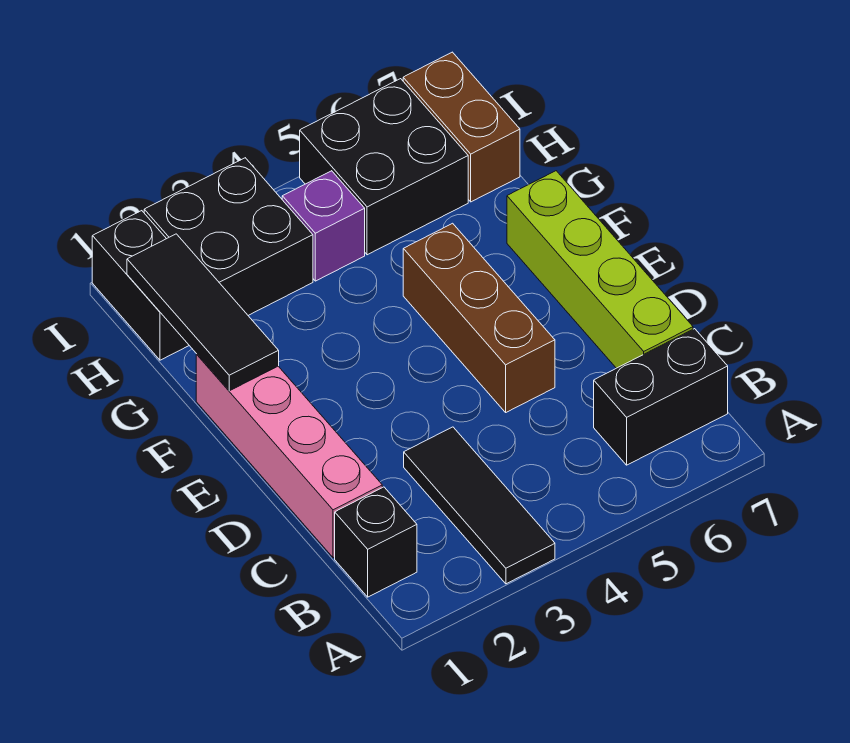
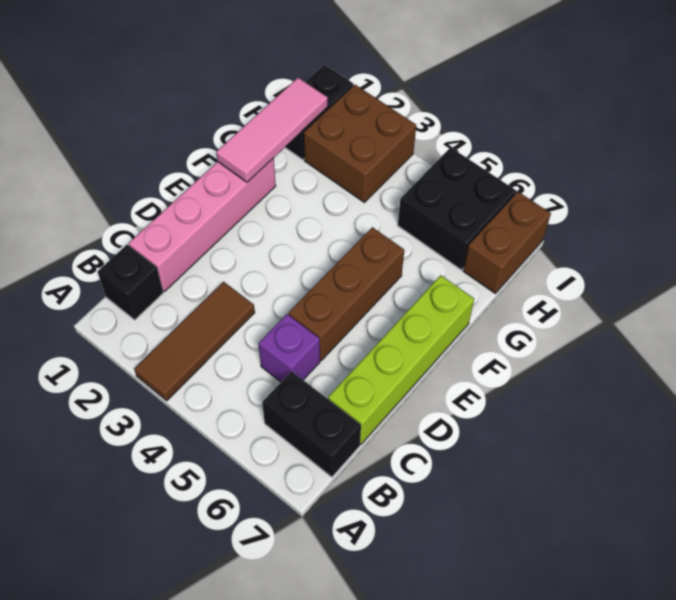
black 1x3 tile [404,427,555,584] -> brown 1x3 tile [134,282,255,401]
black 1x3 tile [127,234,279,391] -> pink 1x3 tile [216,78,328,182]
black 2x2 brick [144,158,313,315] -> brown 2x2 brick [304,85,416,203]
purple 1x1 brick [282,171,365,281] -> purple 1x1 brick moved to [259,314,320,382]

